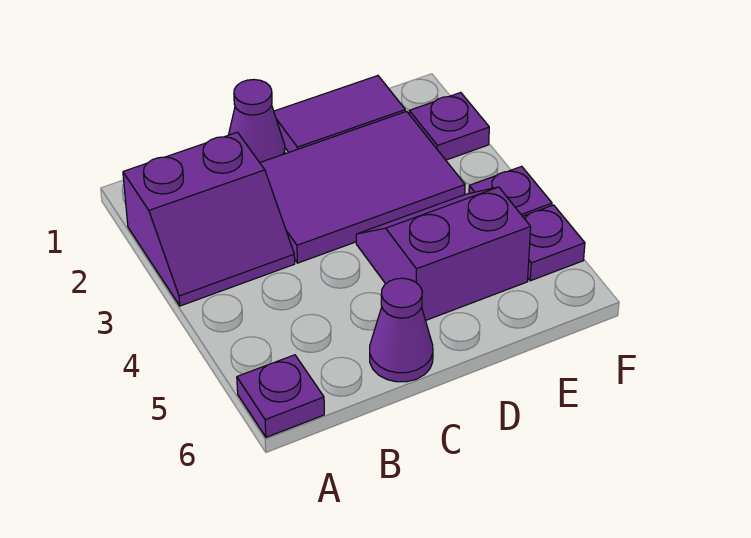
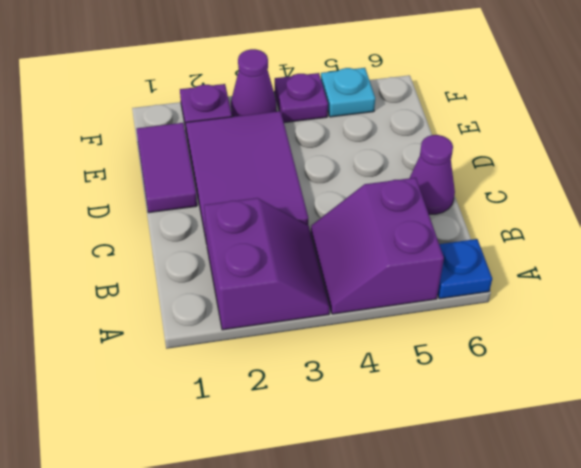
purple 1x1 plate [237,355,324,437] -> blue 1x1 plate [438,239,492,299]
purple 1x1 cone [229,80,285,162] -> purple 1x1 cone moved to [231,49,276,117]
purple 2x2 slope [356,187,531,320] -> purple 2x2 slope moved to [311,178,444,314]
purple 1x1 plate [523,205,585,281] -> cyan 1x1 plate [321,68,375,117]

